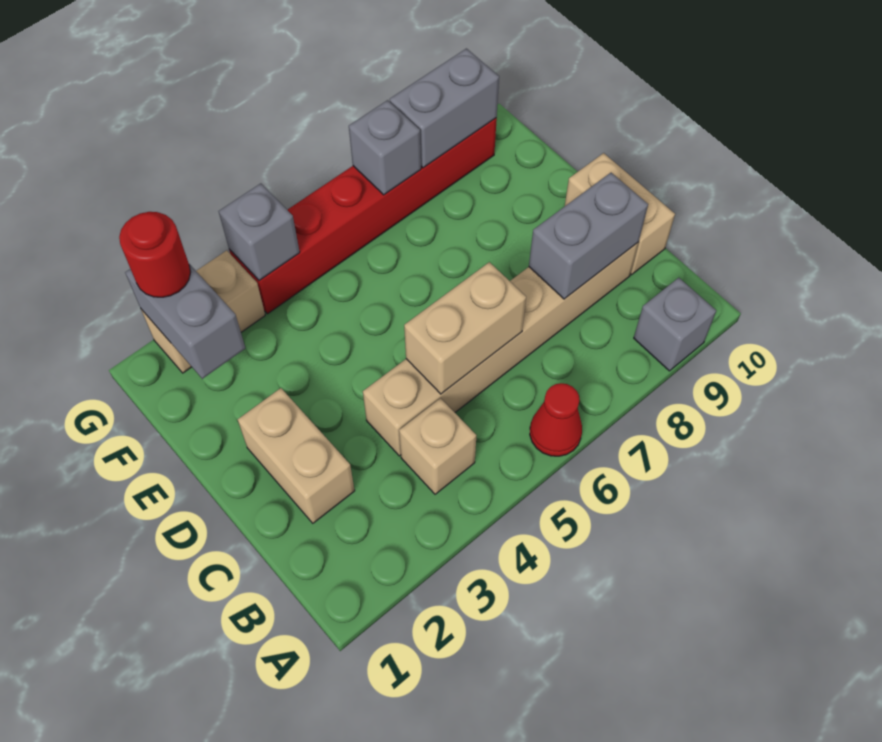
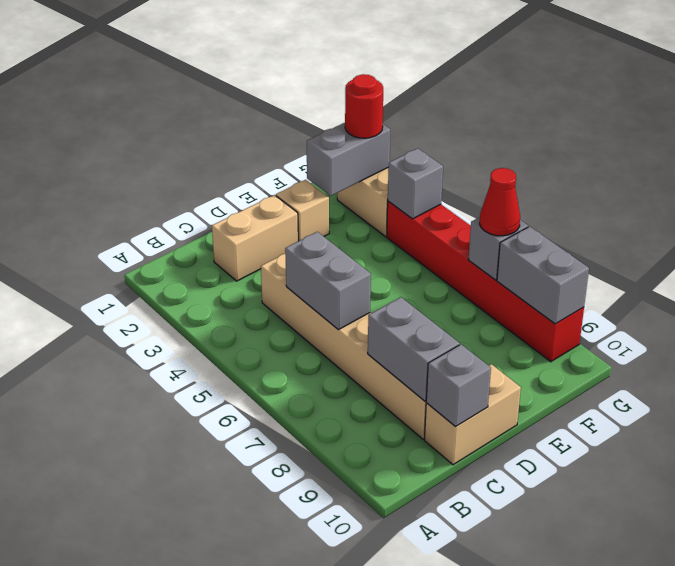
red 1x1 cone [530,383,582,456] -> red 1x1 cone moved to [480,168,520,236]
grey 1x1 brick [634,278,716,371] -> grey 1x1 brick moved to [426,344,491,426]
tan 1x1 brick [399,398,476,494] -> tan 1x1 brick moved to [276,180,329,241]
tan 1x2 brick [404,262,526,394] -> grey 1x2 brick [285,232,371,330]

